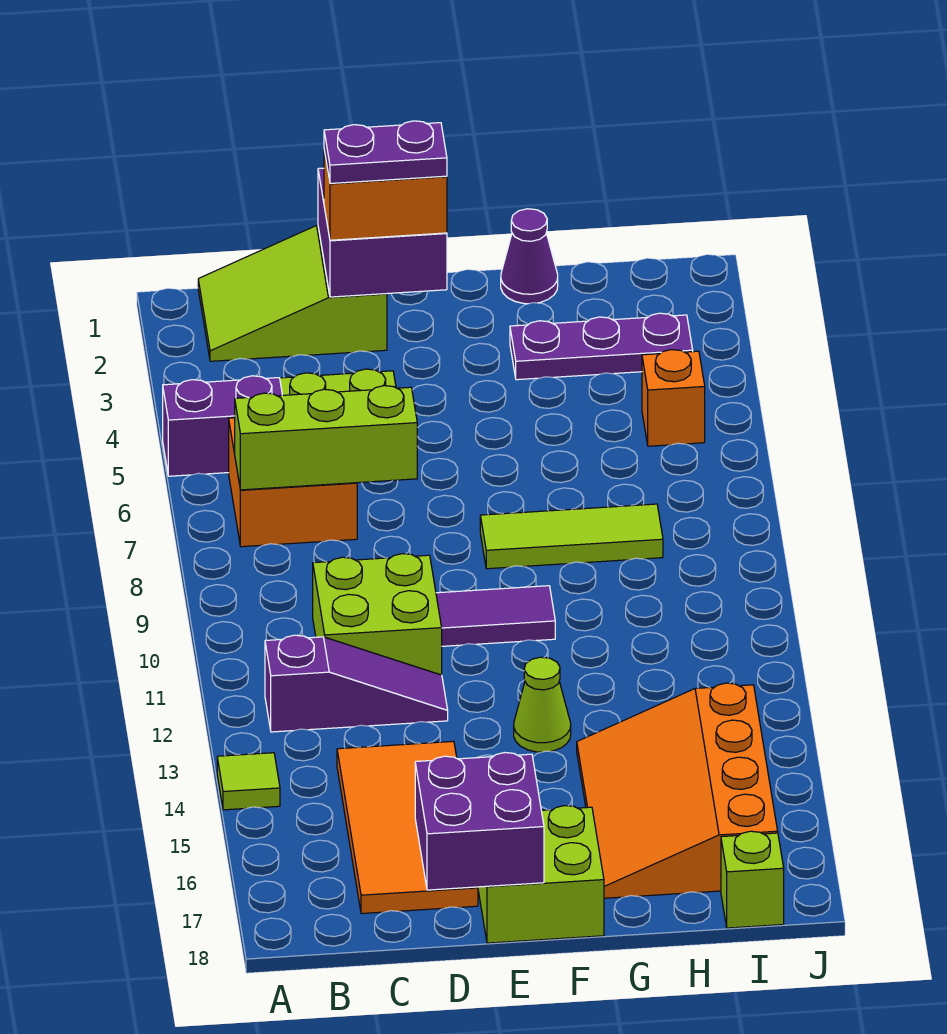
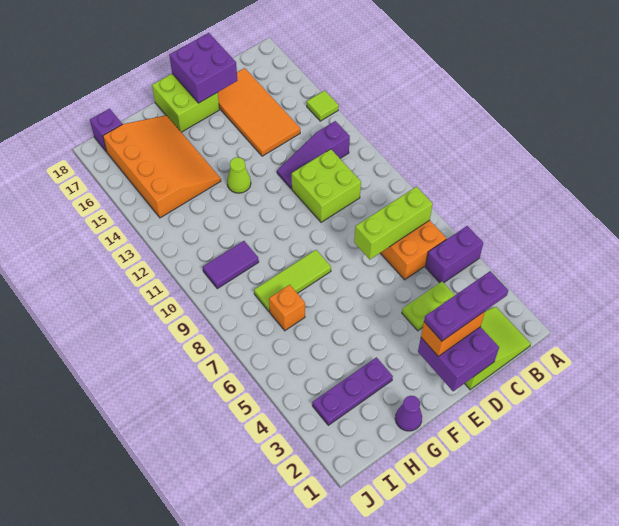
purple 1x2 plate [324,121,447,183] -> purple 1x3 plate [424,271,508,341]
purple 1x2 tile [436,586,555,646] -> purple 1x2 tile moved to [203,241,259,289]
orange 1x1 brick [642,350,705,446] -> orange 1x1 brick moved to [269,285,305,331]
lime 1x1 brick [721,831,784,928] -> purple 1x1 brick [90,109,122,152]

